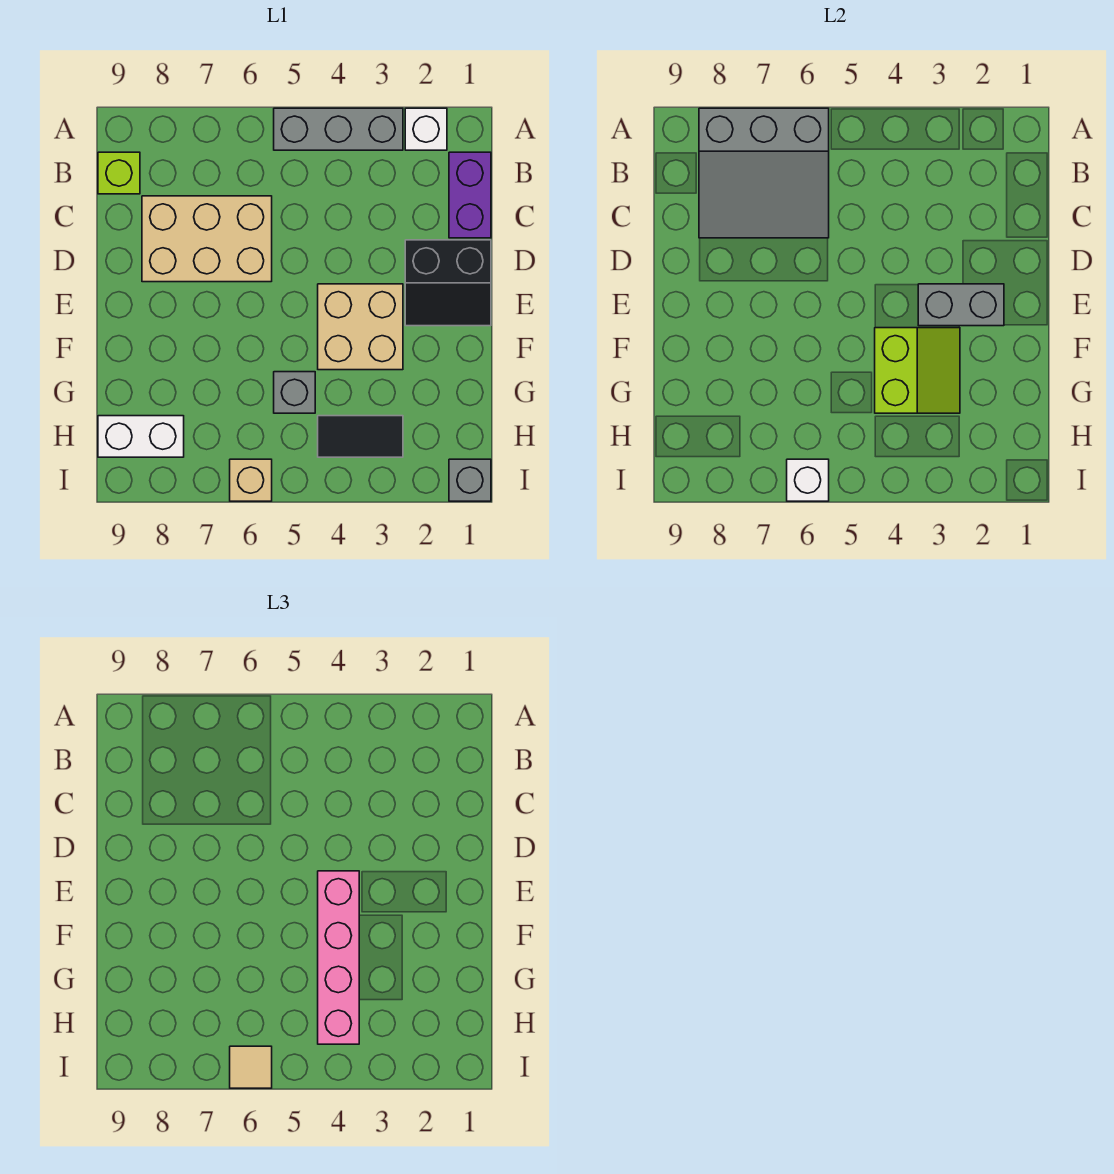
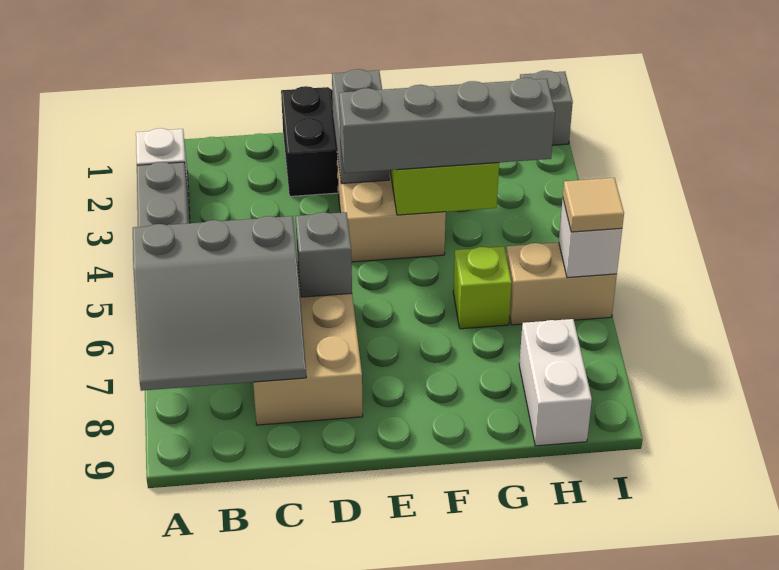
grey 3x3 slope [699,108,829,238] -> grey 3x3 slope turned to [133,216,306,391]
purple 1x2 brick [449,152,491,238] -> none
lime 1x1 brick [98,152,140,194] -> lime 1x1 brick moved to [453,246,512,329]
pink 1x4 brick [318,871,359,1044] -> grey 1x4 brick [339,78,555,173]
grey 1x1 brick [274,372,315,413] -> grey 1x1 brick moved to [296,212,352,297]
black 1x2 tile [318,416,403,457] -> none
tan 1x1 brick [230,459,272,501] -> tan 1x2 brick [506,242,617,325]

